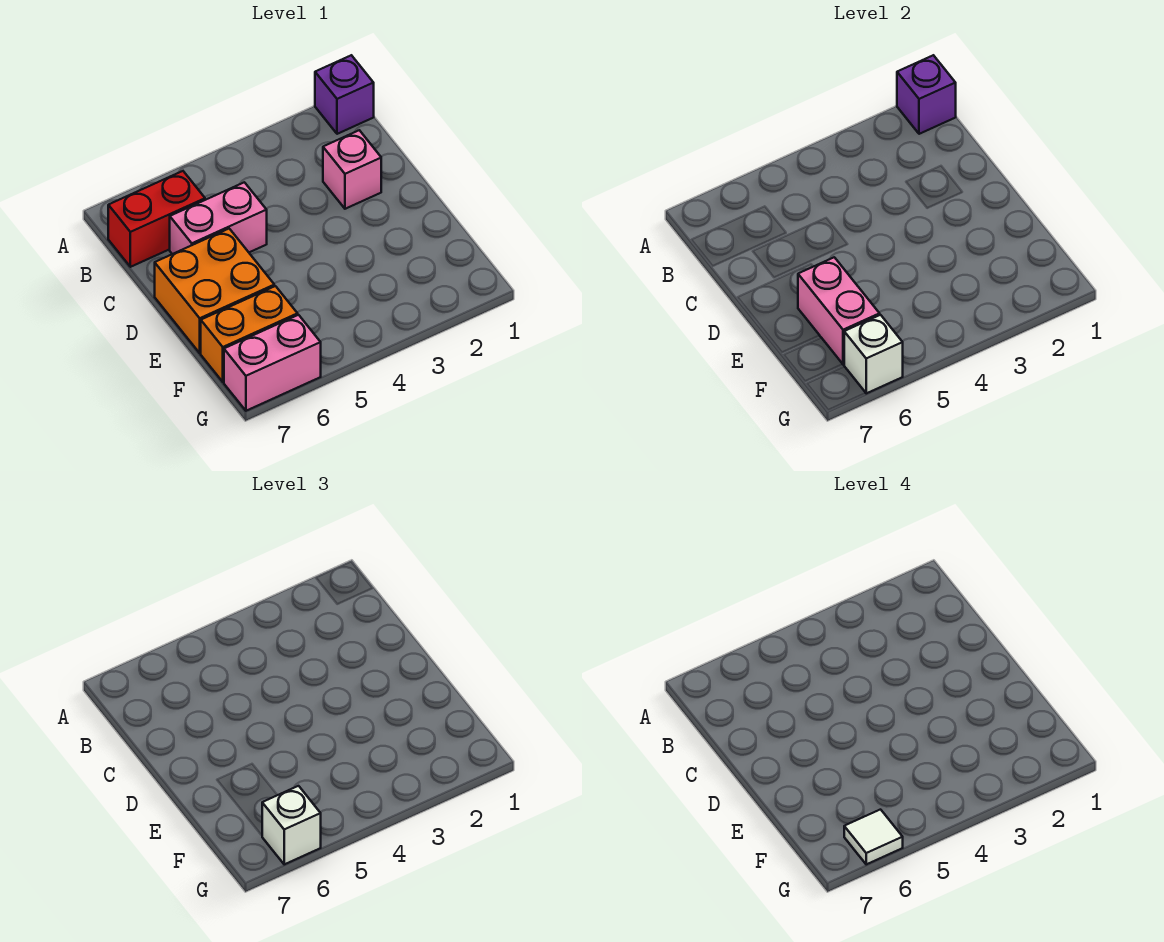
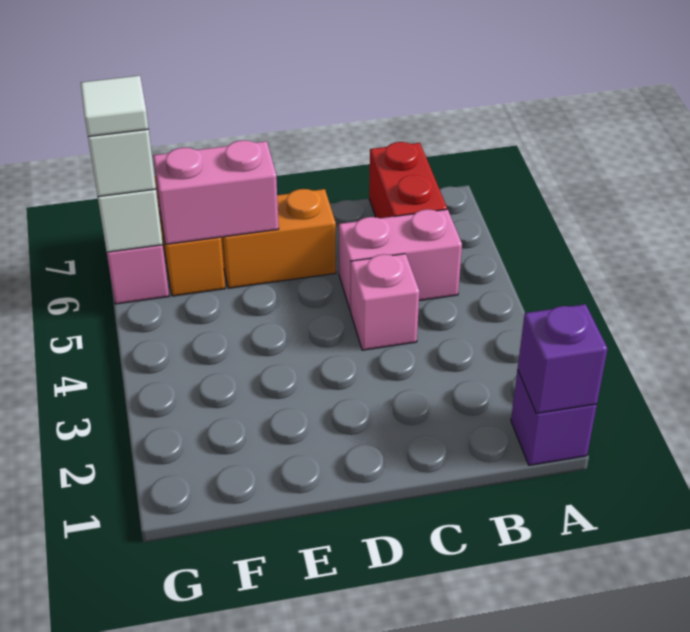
pink 1x1 brick [323,130,381,209] -> pink 1x1 brick moved to [351,254,419,350]
pink 1x2 brick [170,182,267,254] -> pink 1x2 brick turned to [339,209,462,310]
orange 2x2 brick [155,229,274,353] -> orange 1x2 brick [221,189,336,288]

